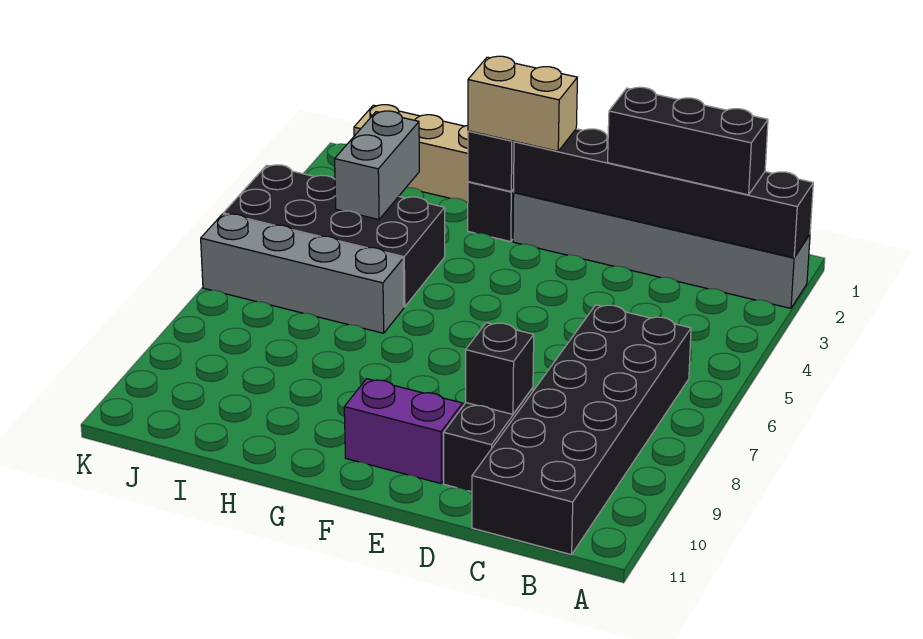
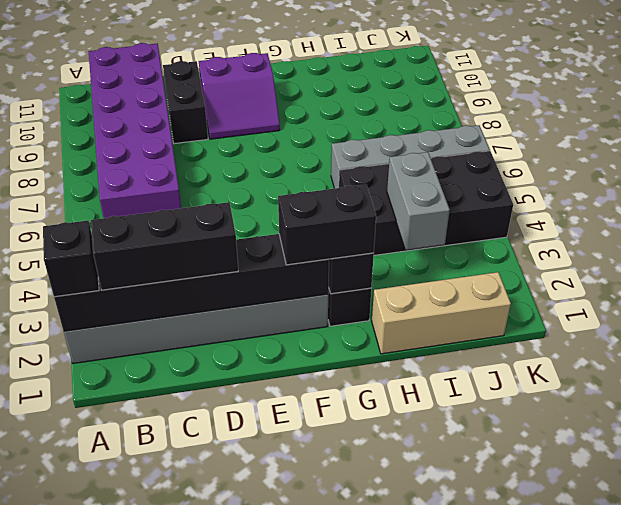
black 2x6 brick [472,305,691,555] -> purple 2x6 brick [89,43,181,218]
black 1x1 brick [466,323,534,414] -> black 1x1 brick moved to [43,220,99,297]
tan 1x2 brick [468,56,577,151] -> black 1x2 brick [278,185,376,265]

